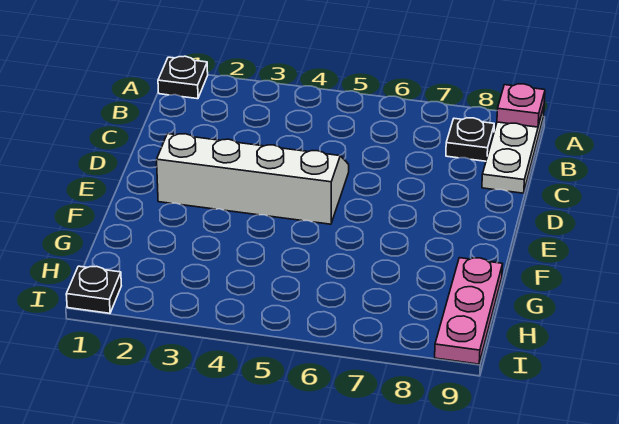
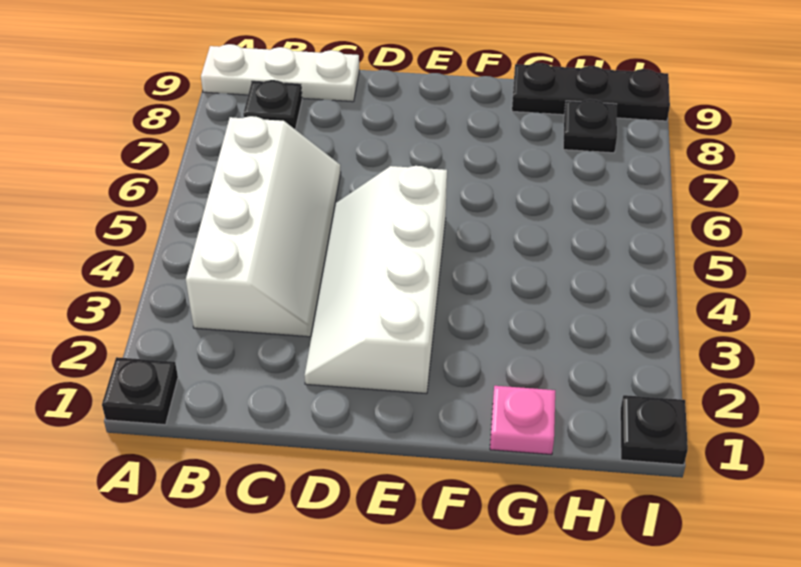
pink 1x1 plate [497,84,545,127] -> pink 1x1 plate moved to [490,386,555,455]
none -> white 2x4 slope [186,116,341,337]
pink 1x3 plate [435,258,503,364] -> black 1x3 plate [512,63,670,121]
none -> black 1x1 plate [563,99,617,153]

